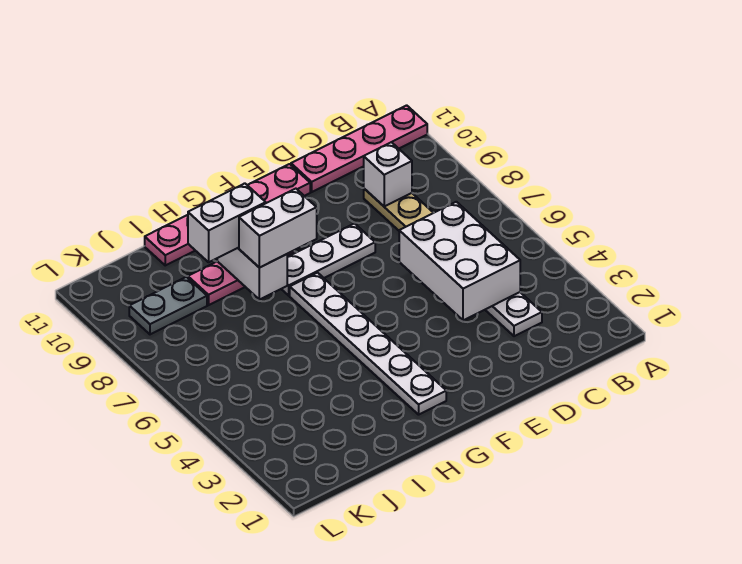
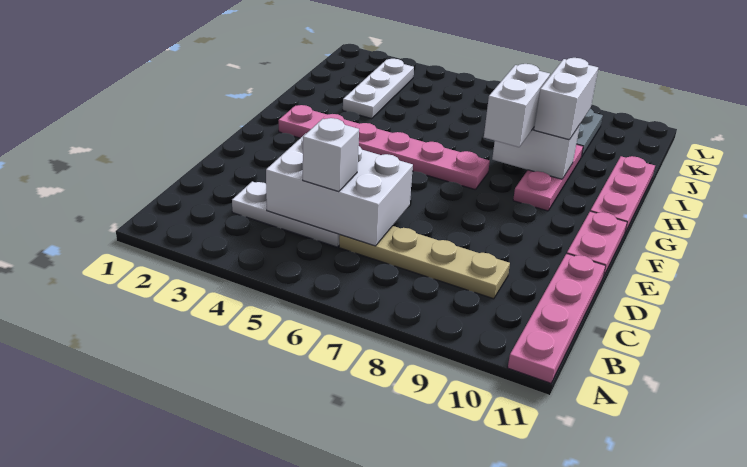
white 1x1 brick [364,142,412,206] -> white 1x1 brick moved to [303,118,359,192]
white 1x3 plate [282,224,375,296] -> white 1x3 plate moved to [343,59,414,119]
white 1x6 plate [290,273,446,415] -> pink 1x6 plate [278,105,490,189]

